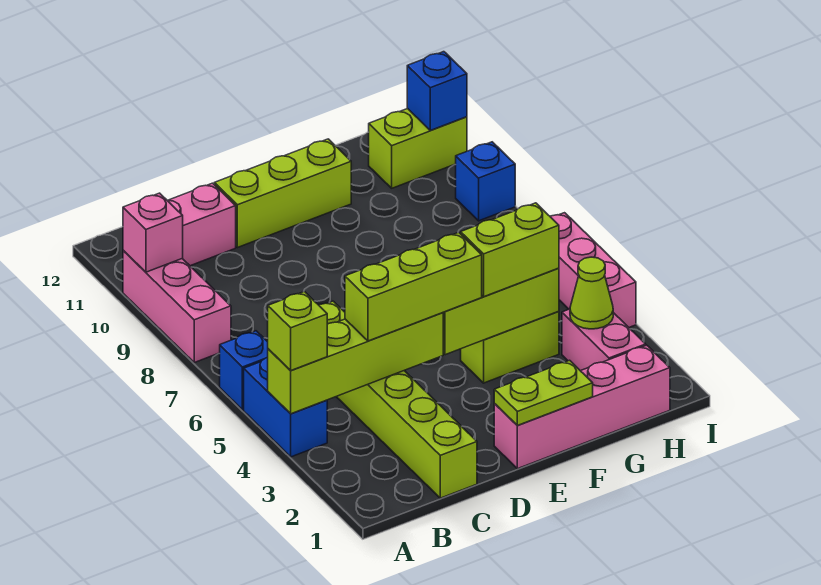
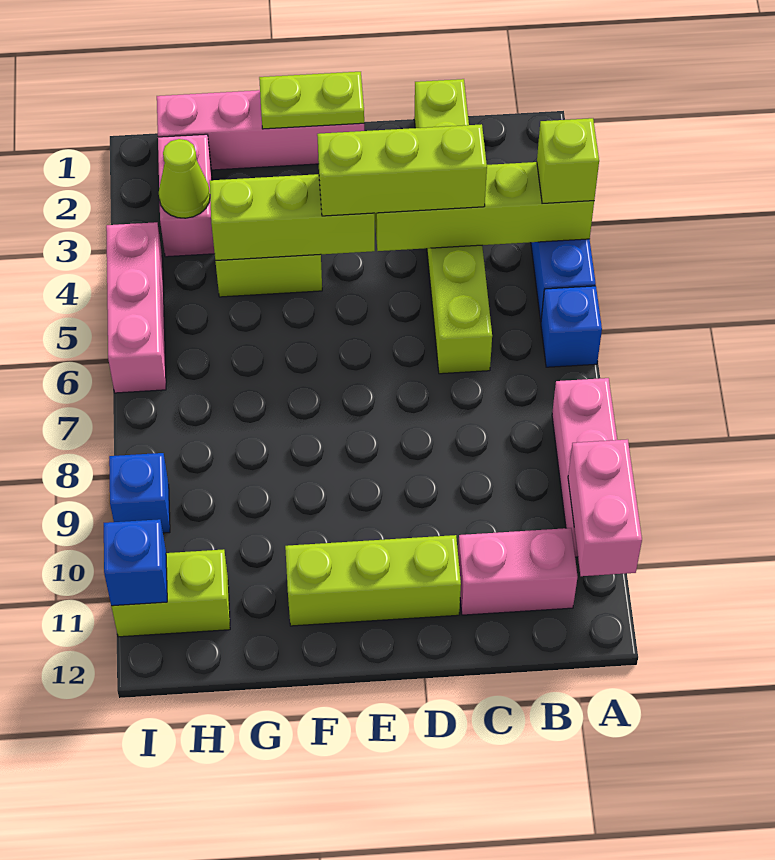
pink 1x1 brick [123,193,183,272] -> pink 1x2 brick [568,439,642,576]
lime 1x2 brick [461,203,559,297] -> none

